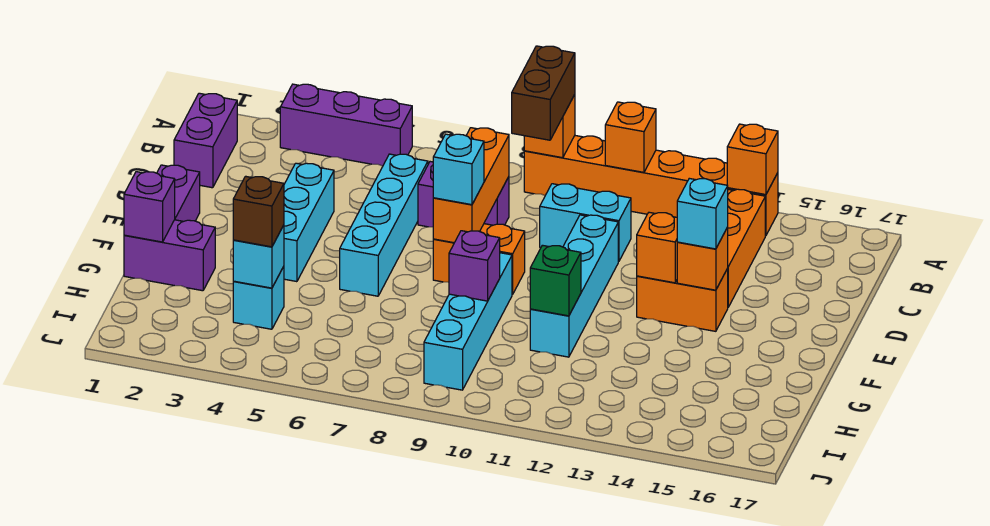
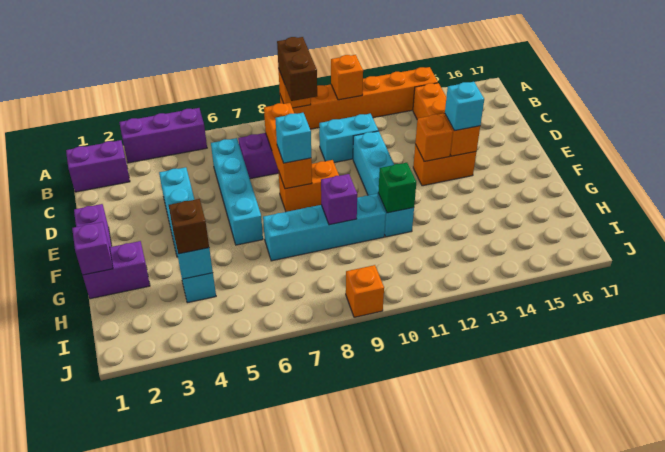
orange 1x1 brick [727,124,778,195] -> orange 1x1 brick moved to [346,265,384,317]
purple 1x2 brick [174,93,237,188] -> purple 1x2 brick turned to [66,140,130,192]
cyan 1x4 brick [424,253,512,390] -> cyan 1x4 brick turned to [263,194,386,261]

